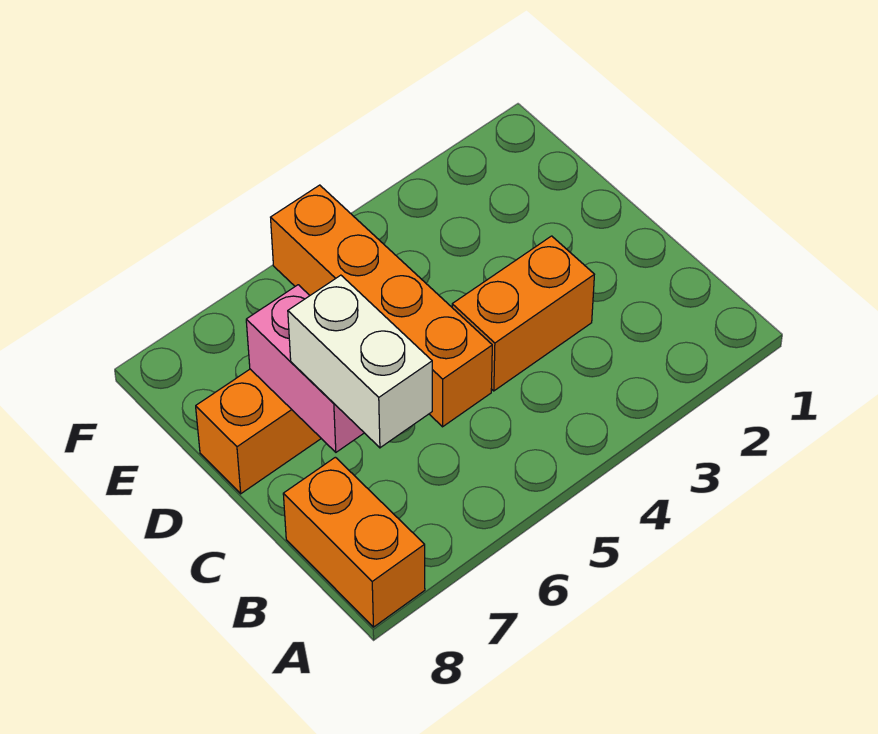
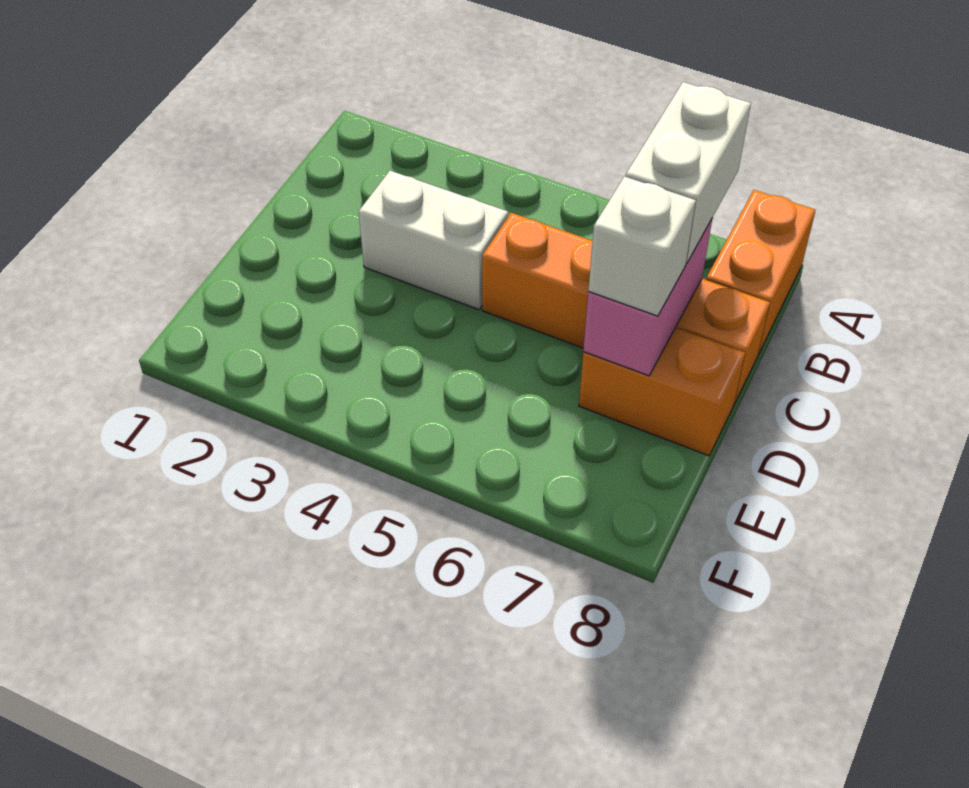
orange 1x2 brick [452,236,594,391] -> white 1x2 brick [359,171,508,310]
orange 1x4 brick [271,185,492,427] -> orange 1x4 brick turned to [482,213,770,404]
none -> white 1x1 brick [588,177,696,316]

